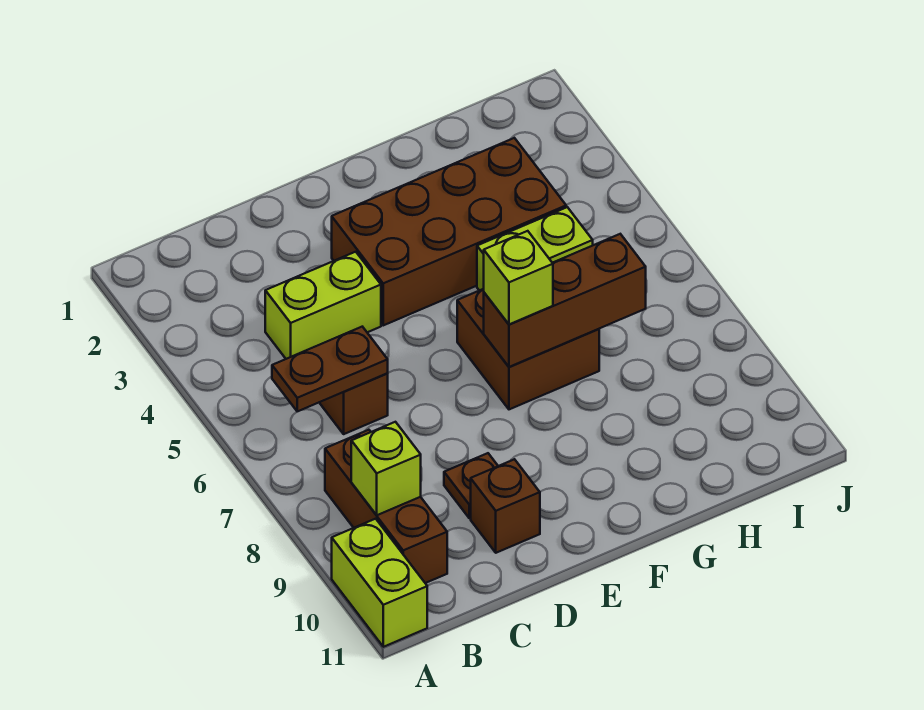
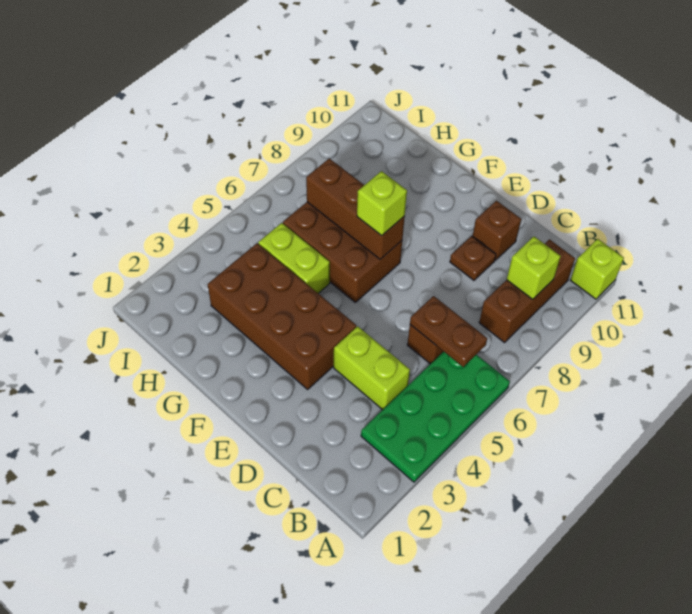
none -> green 2x4 plate [361,352,510,482]
lime 1x2 brick [332,519,427,647] -> lime 1x1 brick [571,239,624,299]
brown 2x2 brick [457,289,599,409] -> brown 2x3 brick [283,202,402,302]

